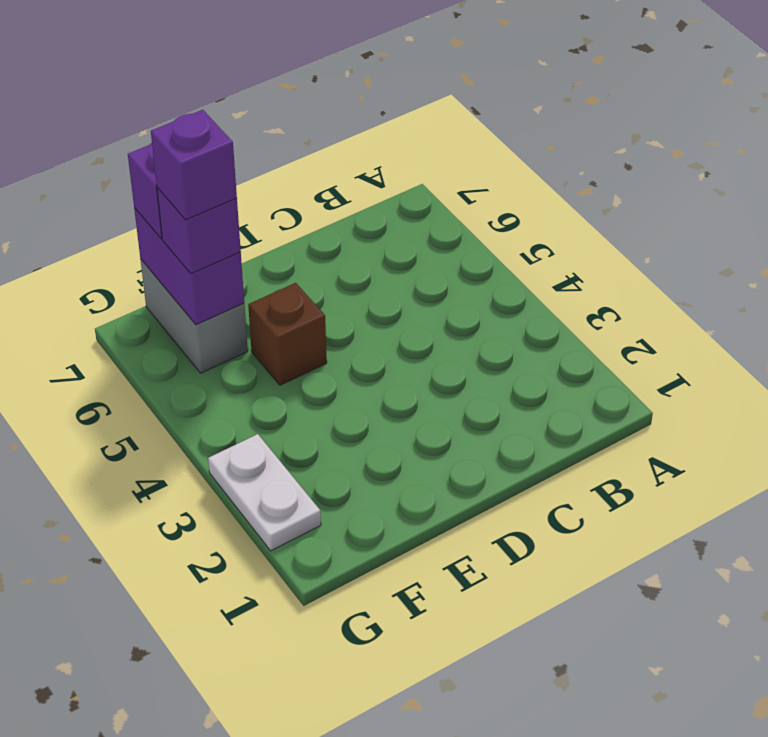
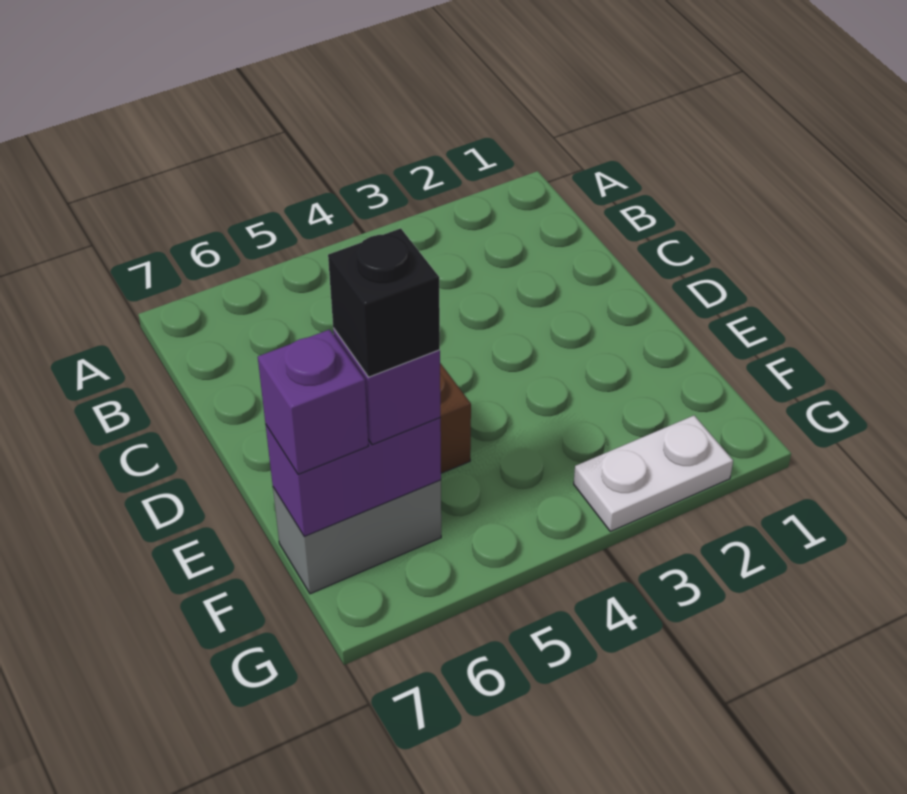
purple 1x1 brick [151,110,237,220] -> black 1x1 brick [328,228,440,377]

